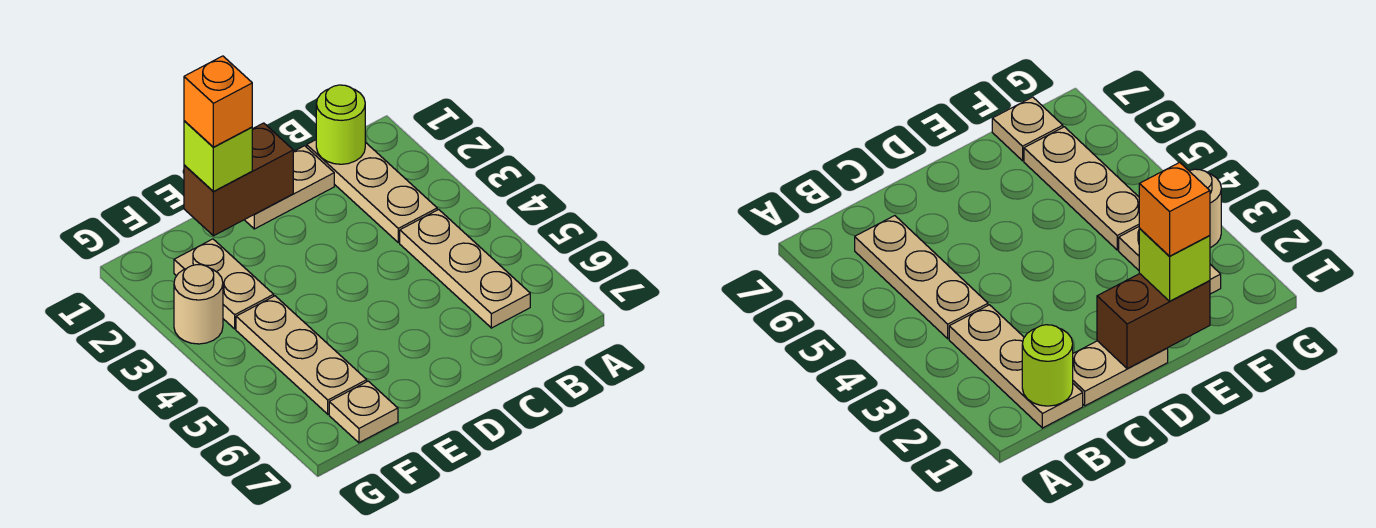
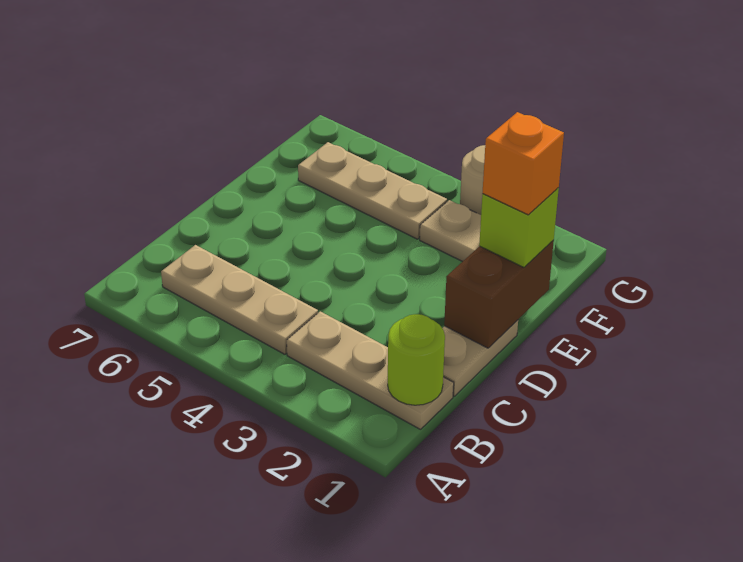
tan 1x1 plate [329,381,398,443] -> none

